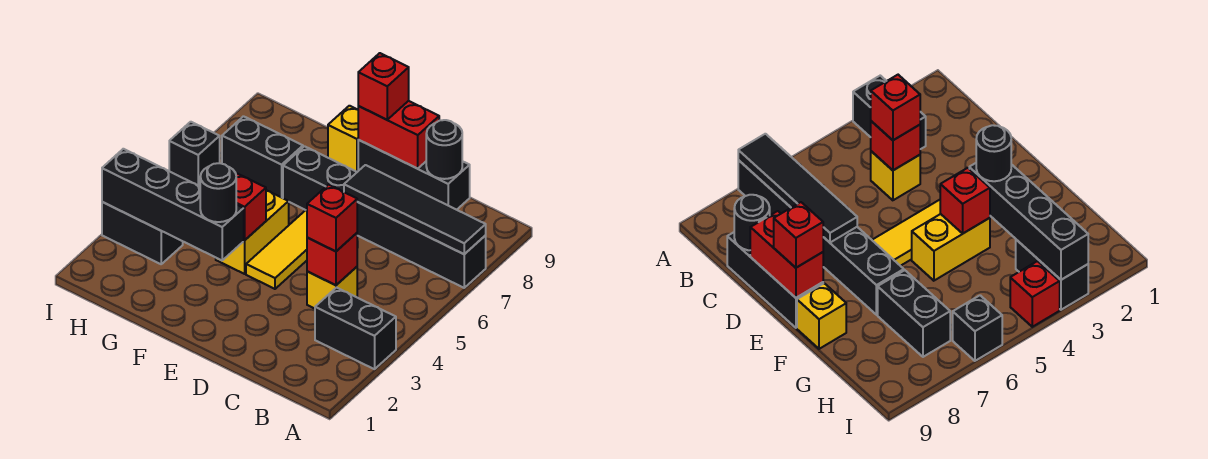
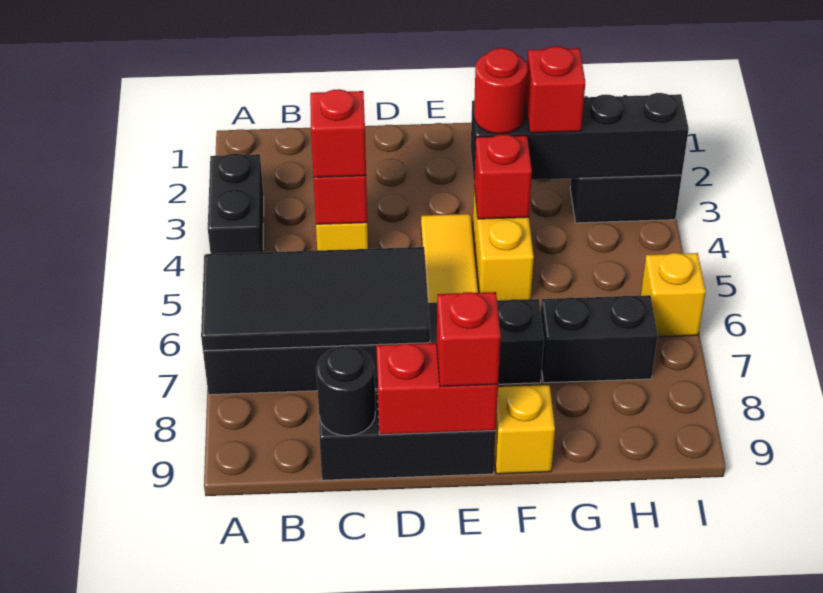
black 1x2 brick [315,288,396,369] -> black 1x2 brick turned to [208,153,264,254]
black 1x4 tile [344,165,486,254] -> black 2x4 tile [201,247,430,351]
black 1x1 round brick [200,163,236,222] -> red 1x1 round brick [474,48,528,134]
red 1x1 brick [1010,261,1060,327] -> red 1x1 brick moved to [526,46,585,133]
black 1x1 brick [169,122,220,186] -> yellow 1x1 brick [641,253,706,337]

